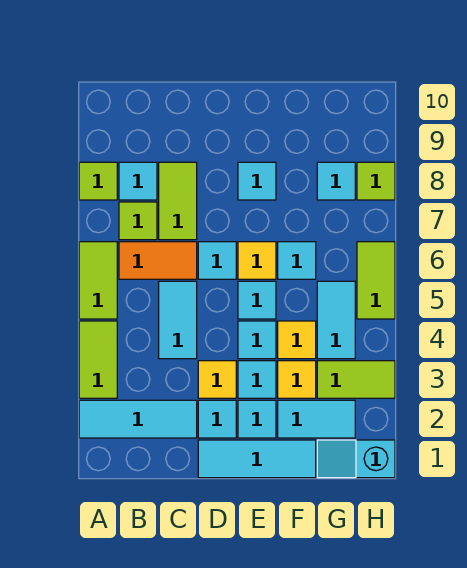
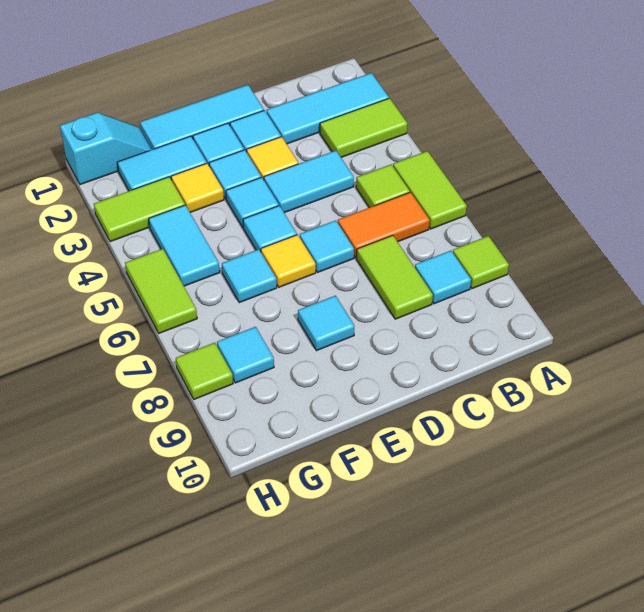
lime 1x2 tile [79,321,117,398] -> lime 1x2 tile turned to [320,98,407,157]
lime 1x1 tile [119,202,157,240] -> lime 1x1 tile moved to [356,165,410,208]
cyan 1x2 tile [159,281,197,359] -> cyan 1x2 tile turned to [264,151,354,213]
yellow 1x1 tile [278,321,316,359] -> none

